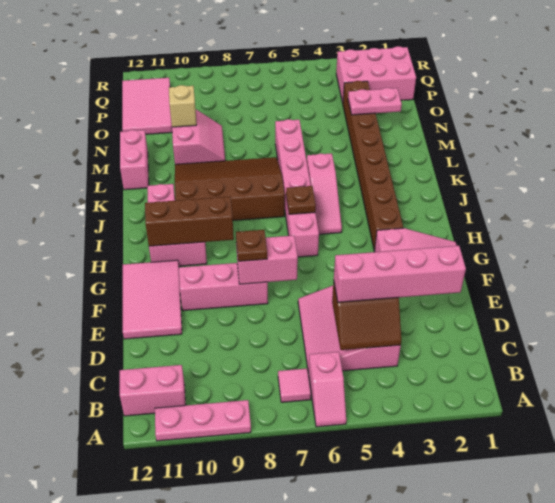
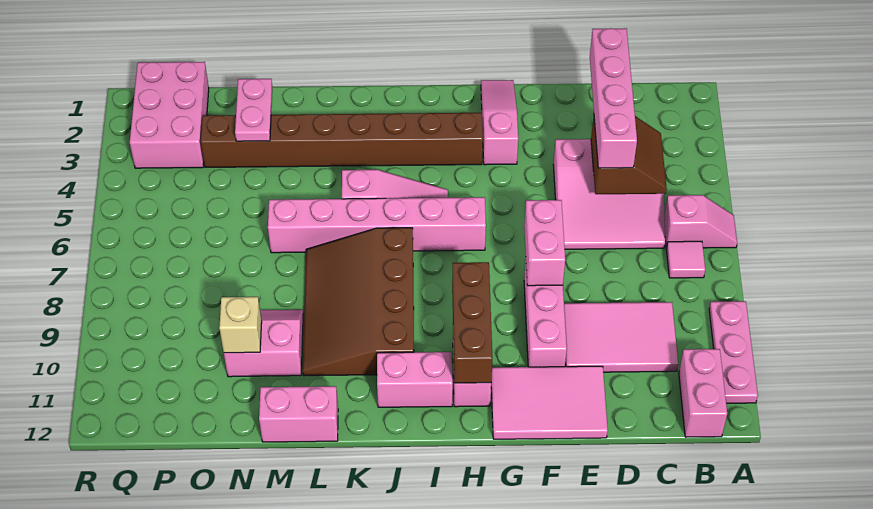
brown 1x1 plate [236,230,267,261] -> none
brown 1x1 plate [286,186,316,214] -> none
pink 2x3 tile [122,78,172,134] -> pink 2x3 tile moved to [564,302,678,372]

